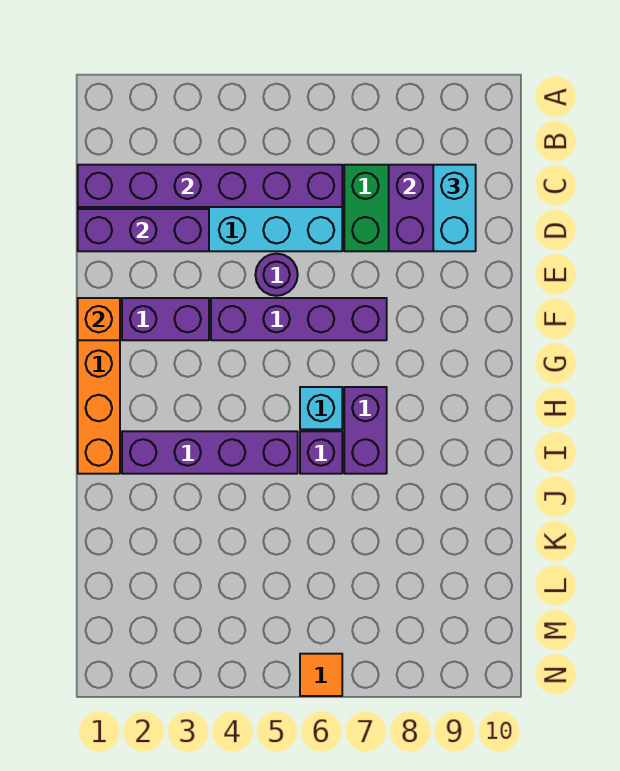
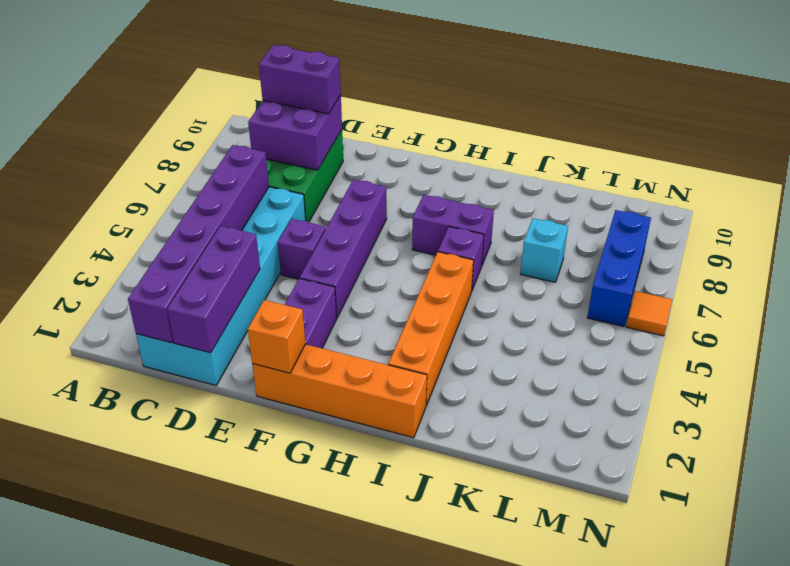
cyan 1x2 brick [433,165,476,251] -> purple 1x2 brick [259,45,341,114]
purple 1x1 round brick [255,254,298,296] -> purple 1x1 brick [278,219,326,279]
cyan 1x1 brick [300,387,342,429] -> cyan 1x1 brick moved to [520,218,568,282]
purple 1x4 brick [122,431,298,474] -> orange 1x4 brick [388,252,474,405]
none -> blue 1x3 brick [587,210,651,327]

